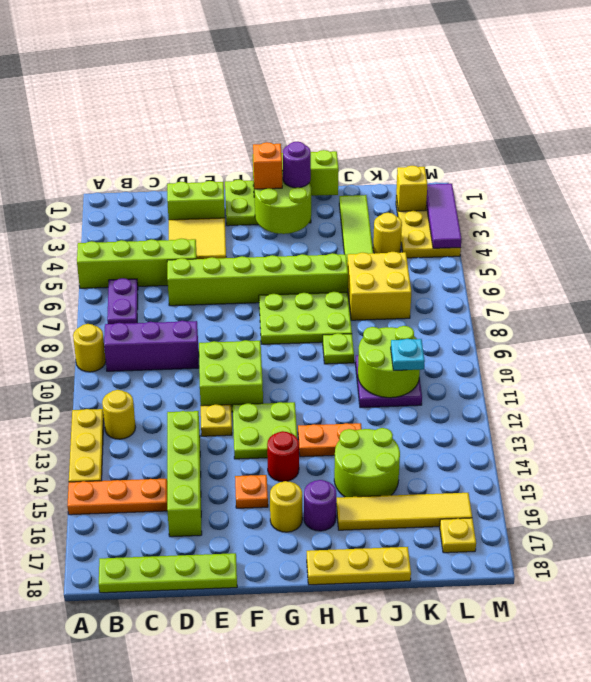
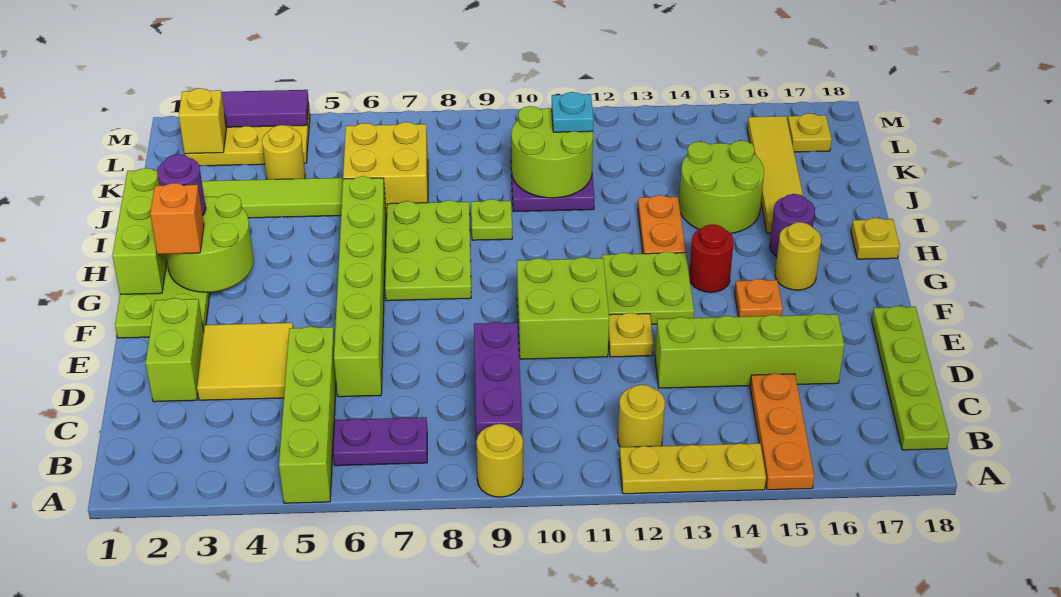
yellow 1x3 plate [307,547,411,585] -> yellow 1x1 plate [851,218,900,259]

